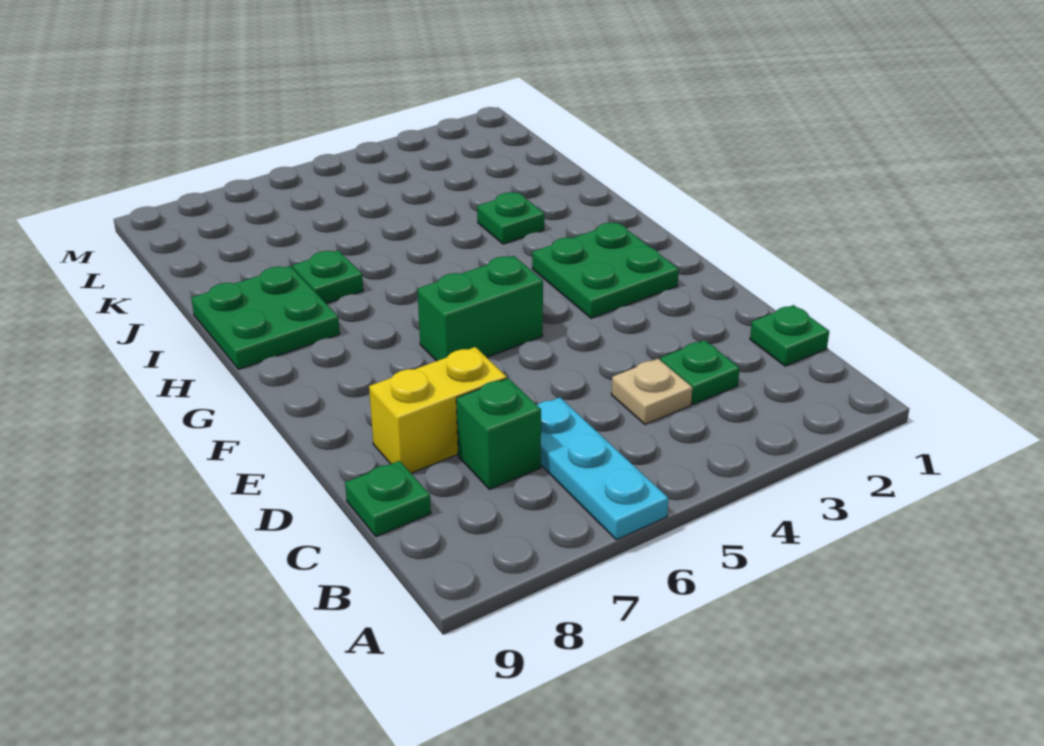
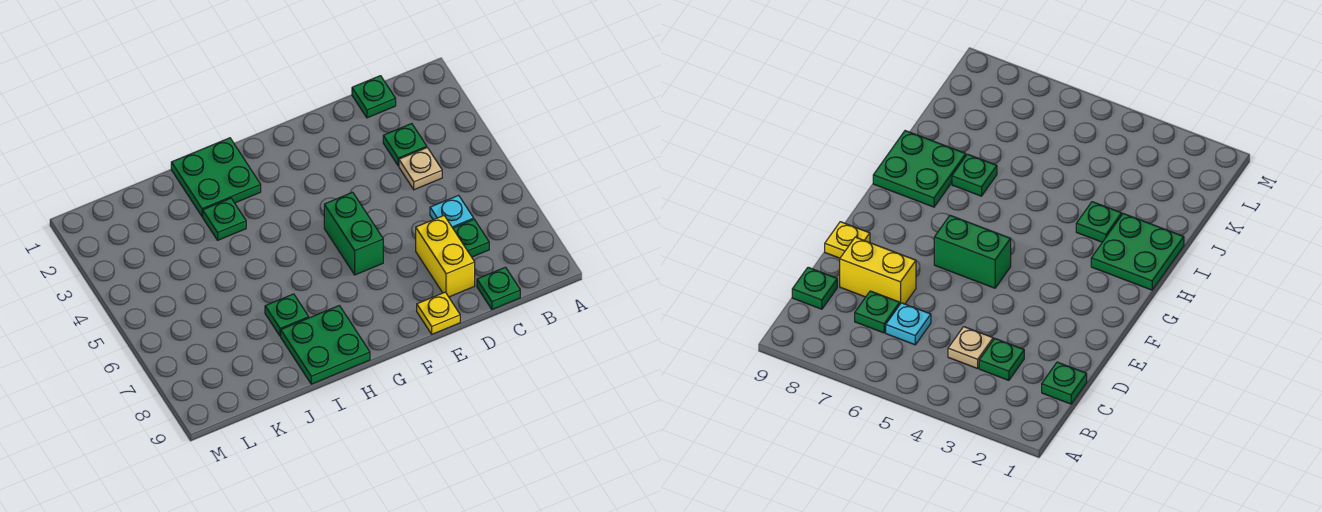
cyan 1x3 plate [537,397,669,540] -> cyan 1x1 plate [430,195,474,228]
green 1x1 brick [456,378,541,489] -> green 1x1 plate [453,220,489,257]
none -> yellow 1x1 plate [417,292,460,334]
green 2x2 plate [532,223,679,318] -> green 2x2 plate moved to [171,138,261,216]

